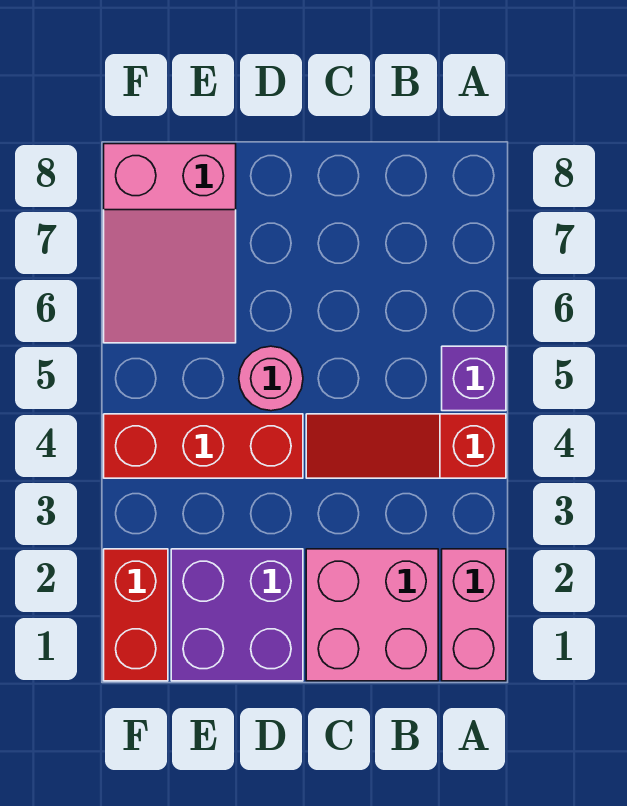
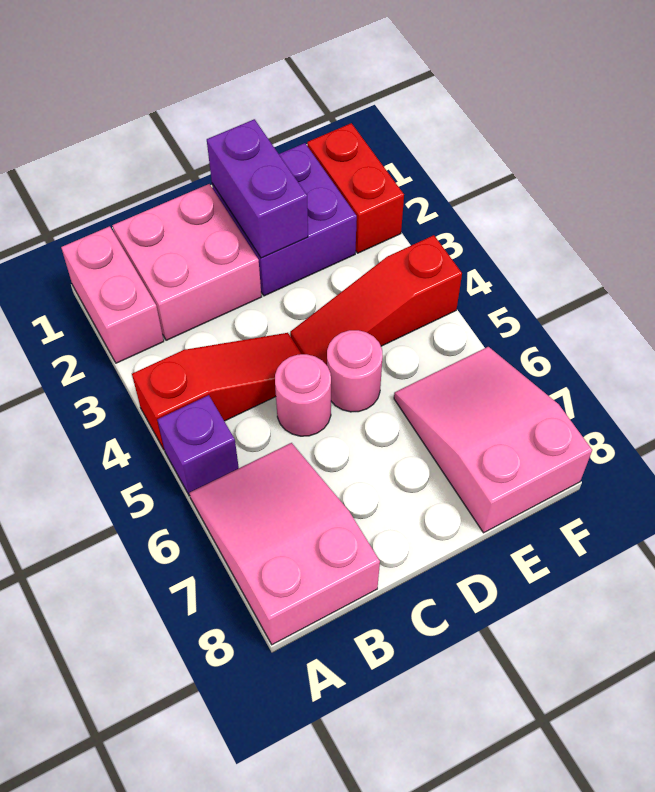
none -> pink 2x3 slope [189,443,380,645]
none -> pink 1x1 round brick [275,354,331,436]
none -> purple 1x2 brick [207,119,308,258]
red 1x3 brick [104,414,303,478] -> red 1x3 slope [290,235,462,365]

